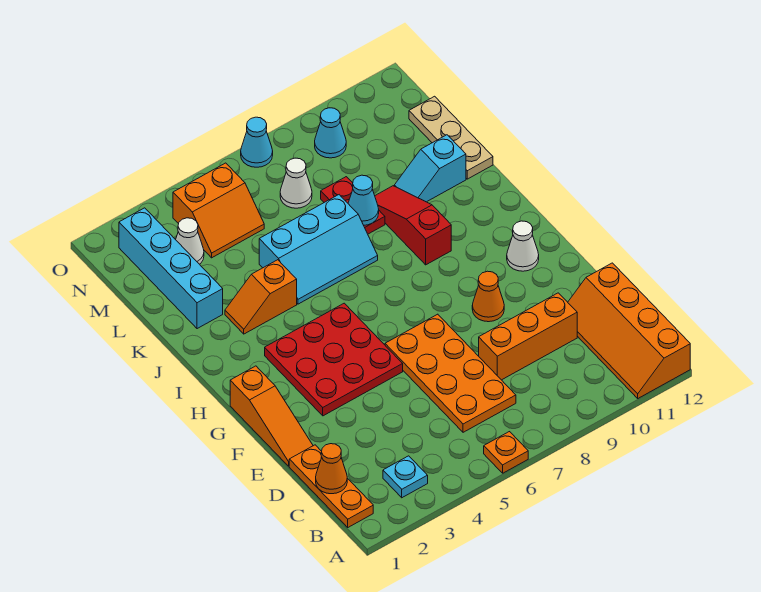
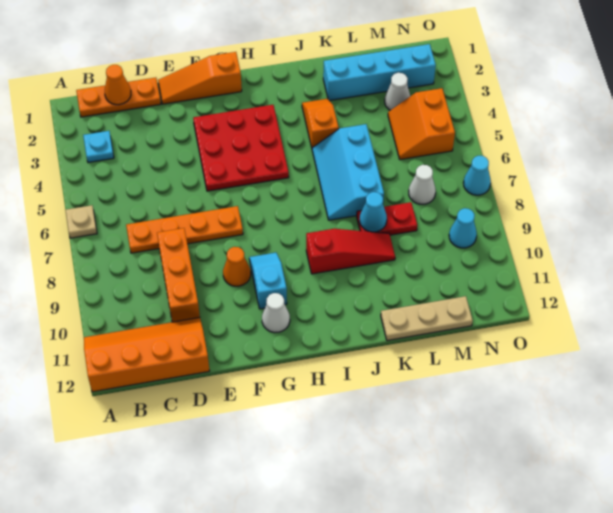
orange 1x1 plate [484,432,528,473] -> tan 1x1 plate [65,205,97,238]
orange 2x4 plate [385,314,516,432] -> orange 1x4 plate [126,206,243,253]
cyan 1x2 slope [394,135,466,202] -> cyan 1x2 slope moved to [249,253,287,309]

